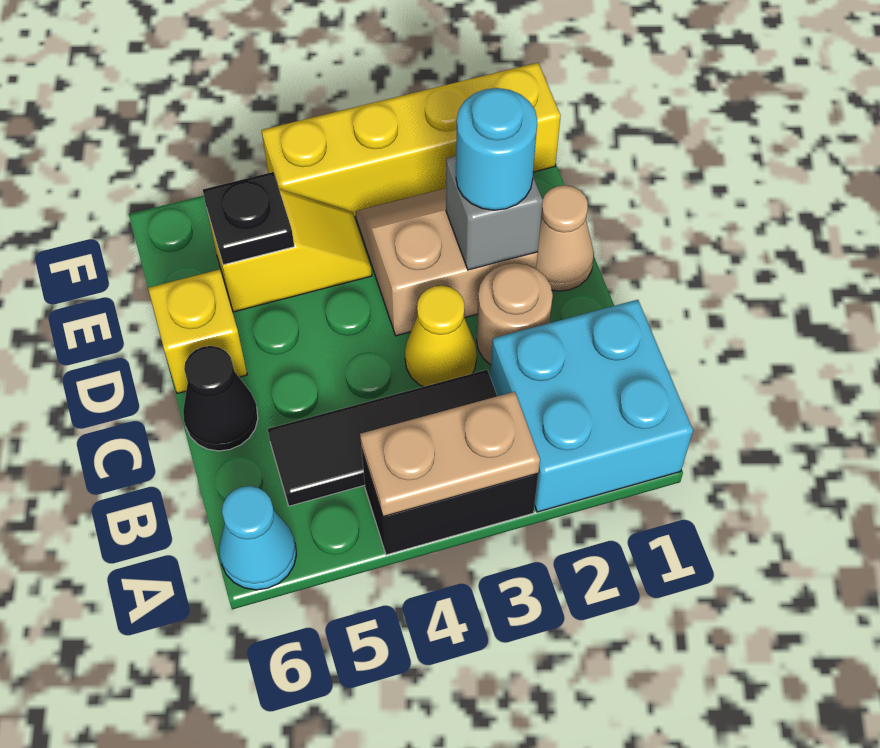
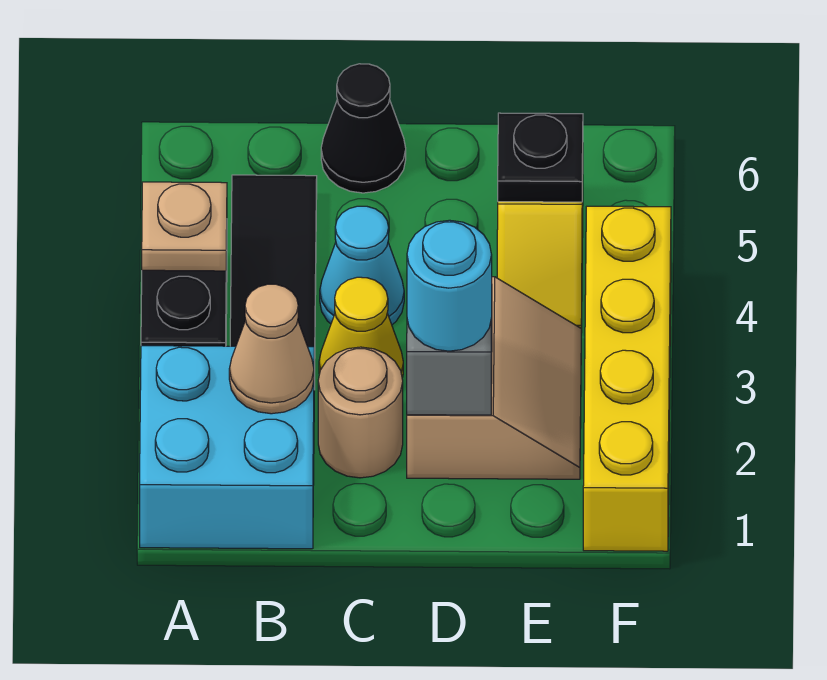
tan 1x2 plate [360,392,540,517] -> tan 1x1 plate [142,182,227,271]
cyan 1x1 cone [219,486,296,590] -> cyan 1x1 cone moved to [320,206,404,324]
tan 1x1 cone [536,185,594,291] -> tan 1x1 cone moved to [229,284,314,414]
yellow 1x1 brick [148,270,247,394] -> none

